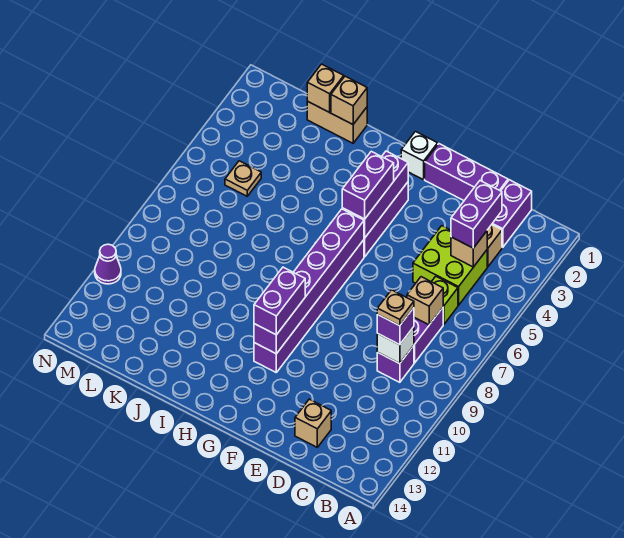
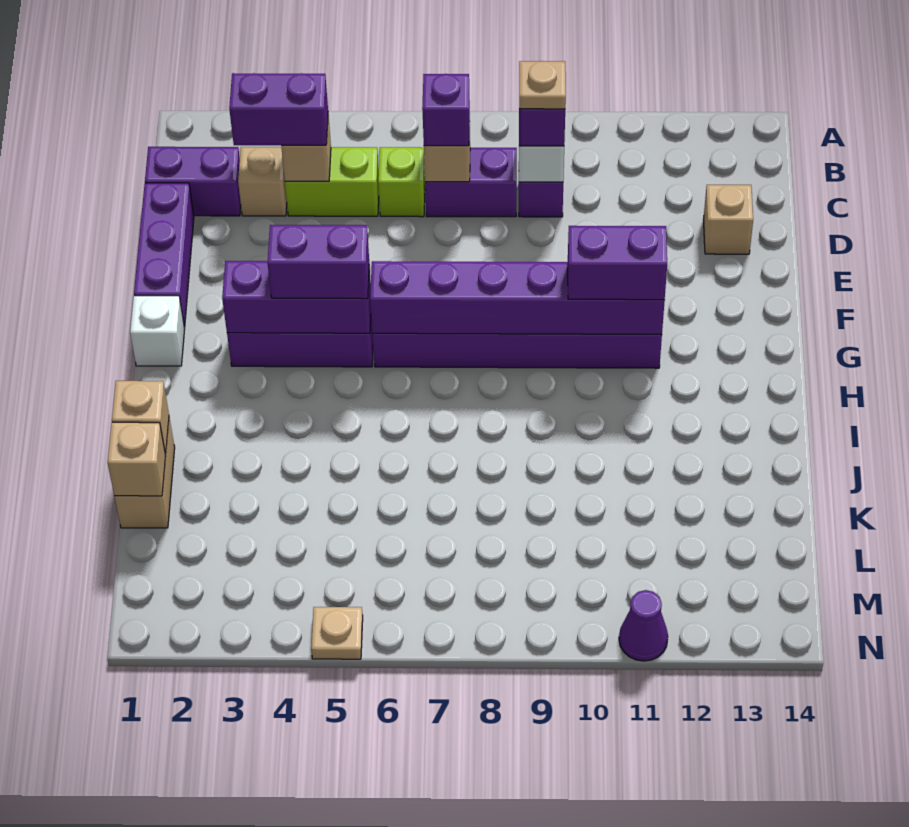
lime 2x2 brick [413,226,487,305] -> lime 1x2 brick [285,147,379,216]
none -> purple 1x1 brick [422,74,470,146]
tan 1x1 plate [225,161,261,196] -> tan 1x1 plate moved to [311,607,363,659]

